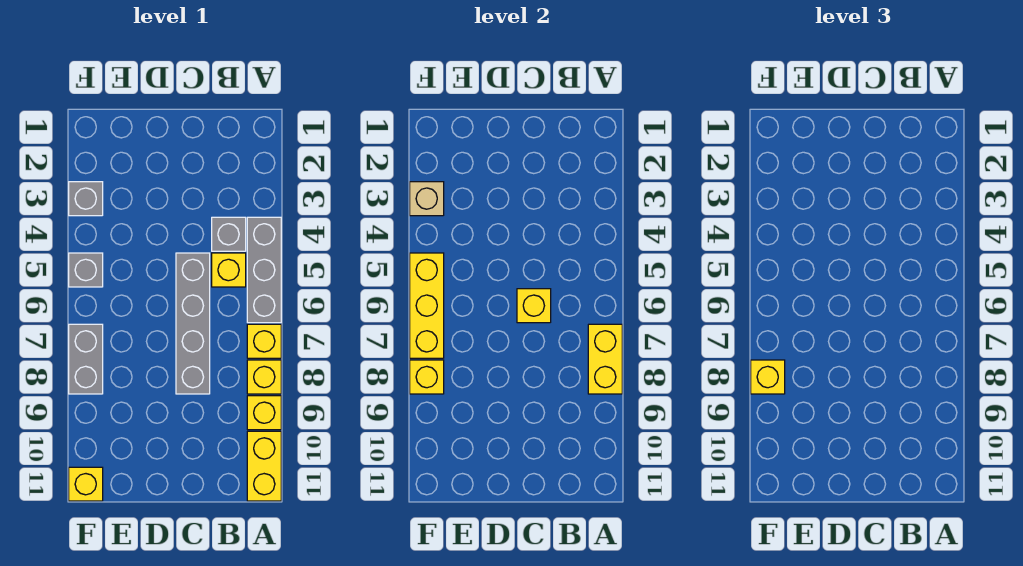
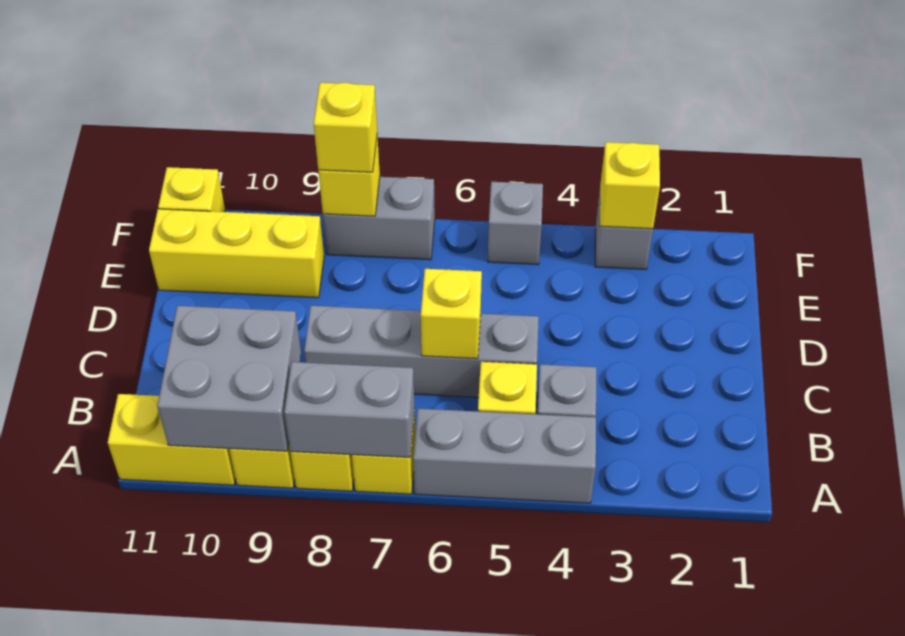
yellow 1x2 brick [588,324,622,394] -> grey 1x2 brick [284,362,415,457]
none -> grey 2x2 brick [157,306,301,451]
tan 1x1 brick [410,182,444,216] -> yellow 1x1 brick [600,142,660,229]
yellow 1x3 brick [410,253,444,358] -> yellow 1x3 brick moved to [149,209,324,298]

